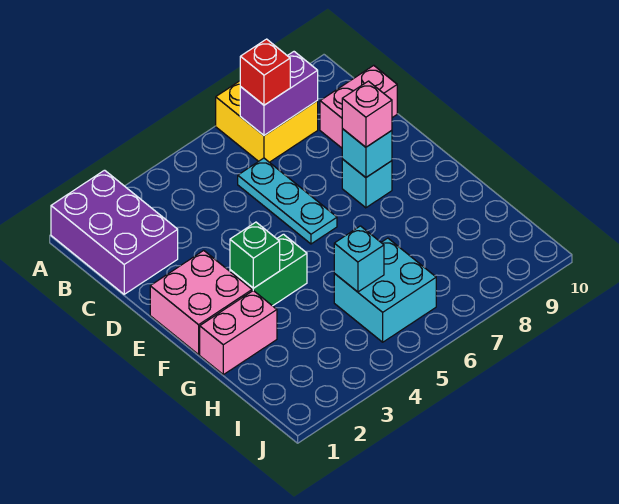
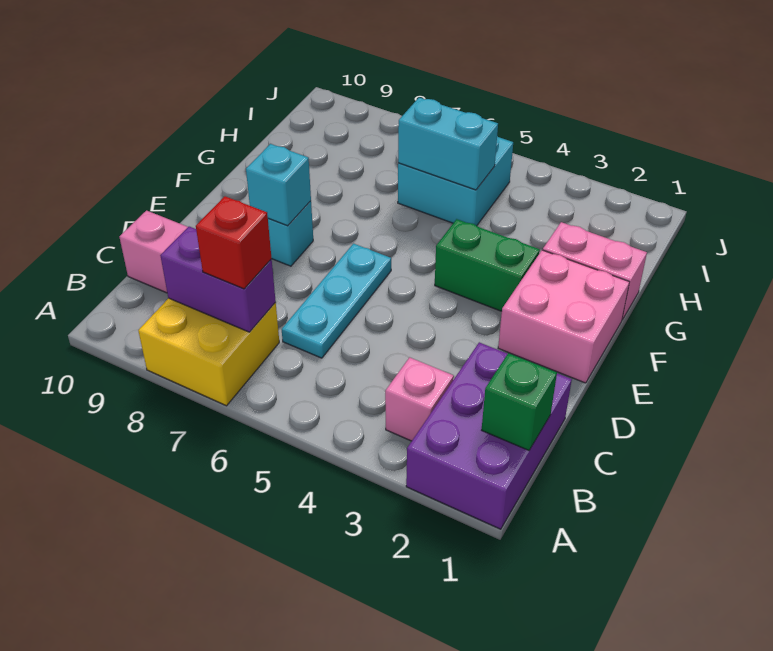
pink 1x1 brick [342,81,392,147] -> pink 1x1 brick moved to [385,357,454,441]
green 1x1 brick [230,222,280,288] -> green 1x1 brick moved to [482,353,557,450]
cyan 1x1 brick [334,226,384,292] -> cyan 1x2 brick [398,98,498,190]

